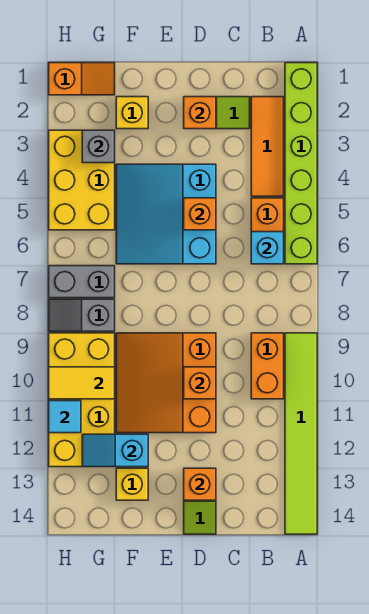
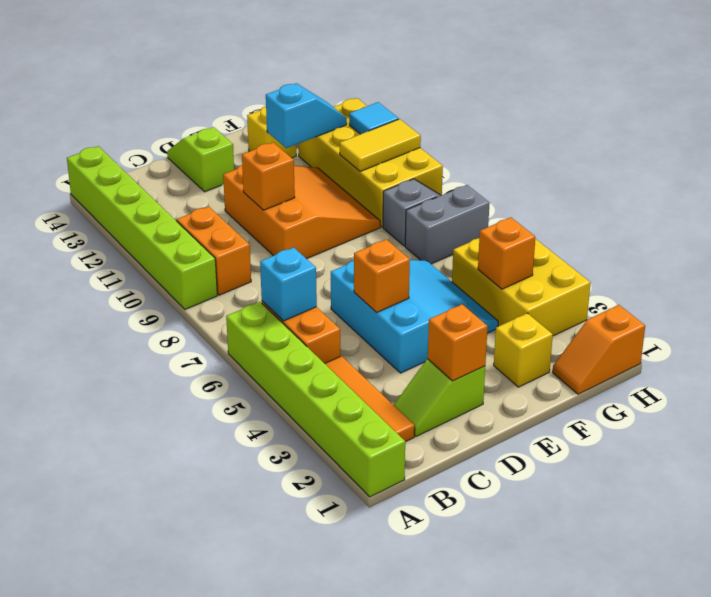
lime 1x6 tile [285,333,317,534] -> lime 1x6 brick [67,146,217,309]
orange 1x1 brick [184,468,216,500] -> orange 1x1 brick moved to [478,217,535,289]
grey 1x1 brick [82,130,115,163] -> none

